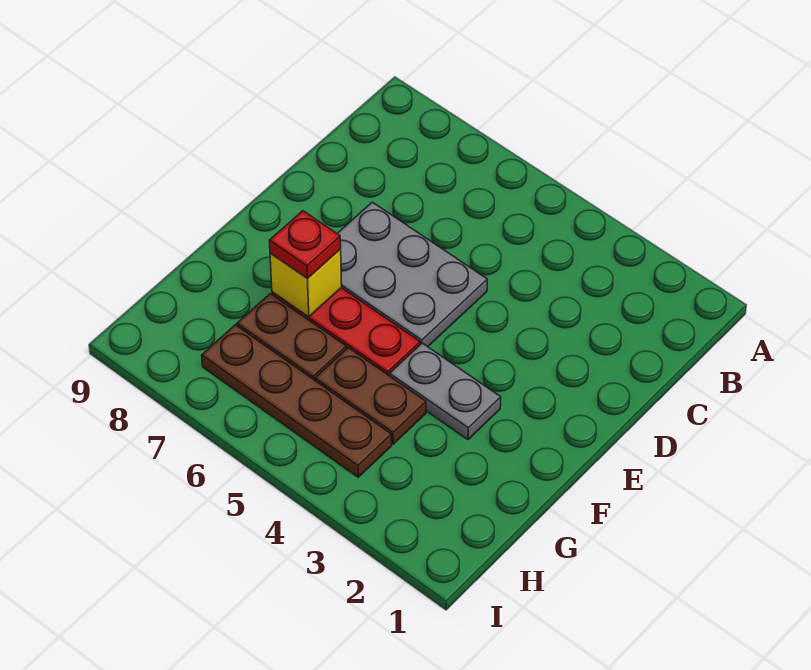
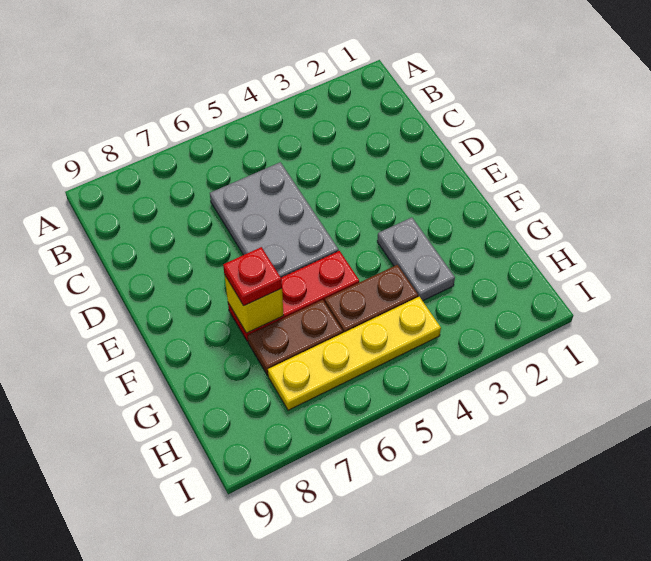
grey 2x3 plate [337,202,487,347] -> grey 2x3 plate turned to [210,162,339,277]
grey 1x2 plate [390,343,501,440] -> grey 1x2 plate turned to [377,217,455,301]
brown 1x4 plate [202,325,392,477] -> yellow 1x4 plate [268,297,441,410]

